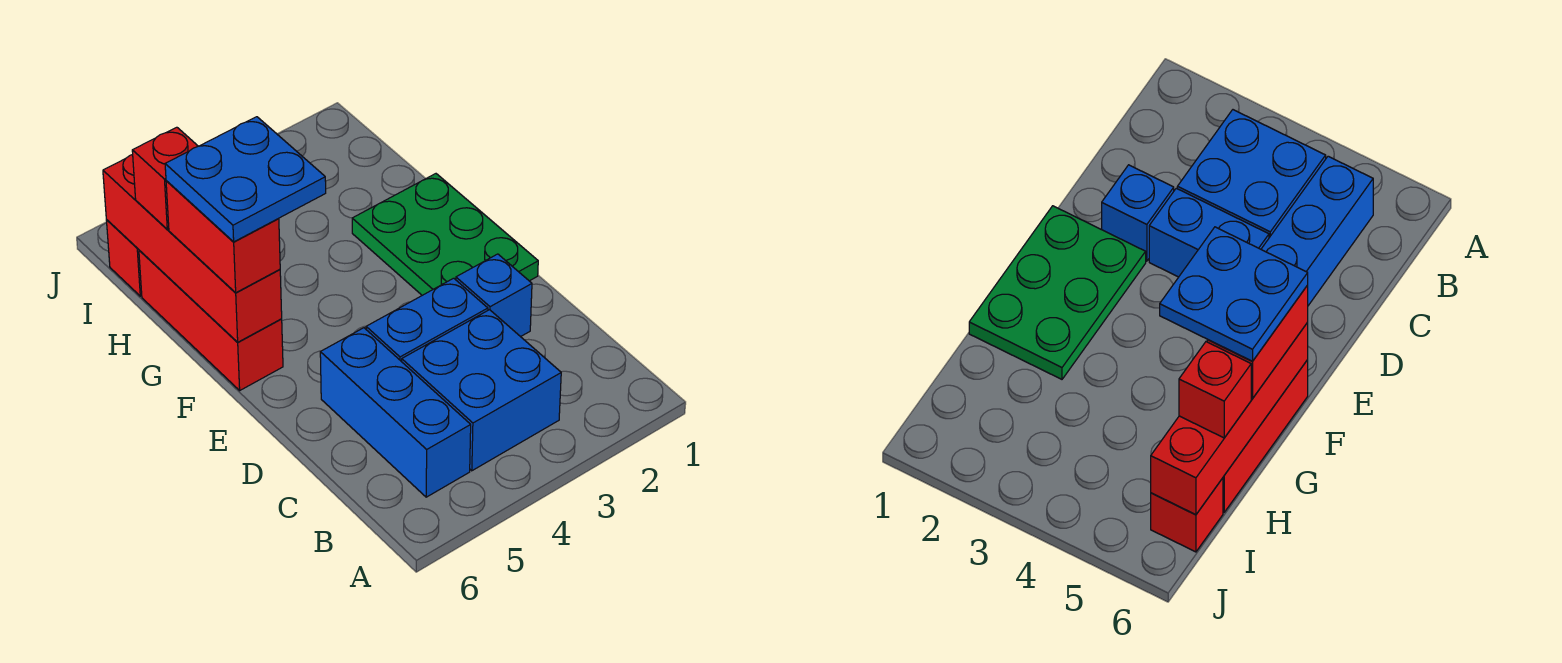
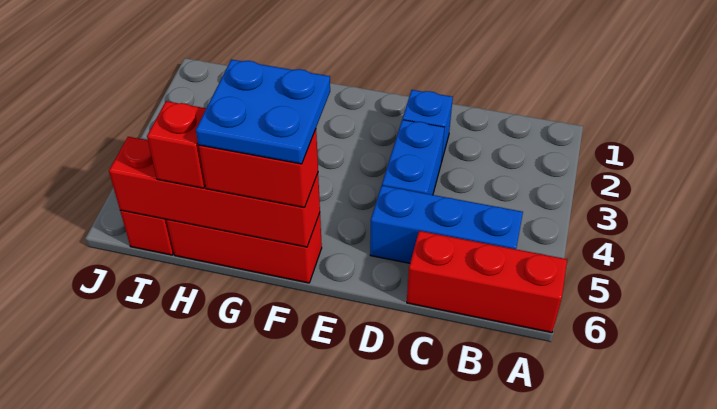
none -> red 1x3 brick [407,231,567,333]
blue 2x2 brick [402,310,561,471] -> none
green 2x3 plate [352,174,538,295] -> none

